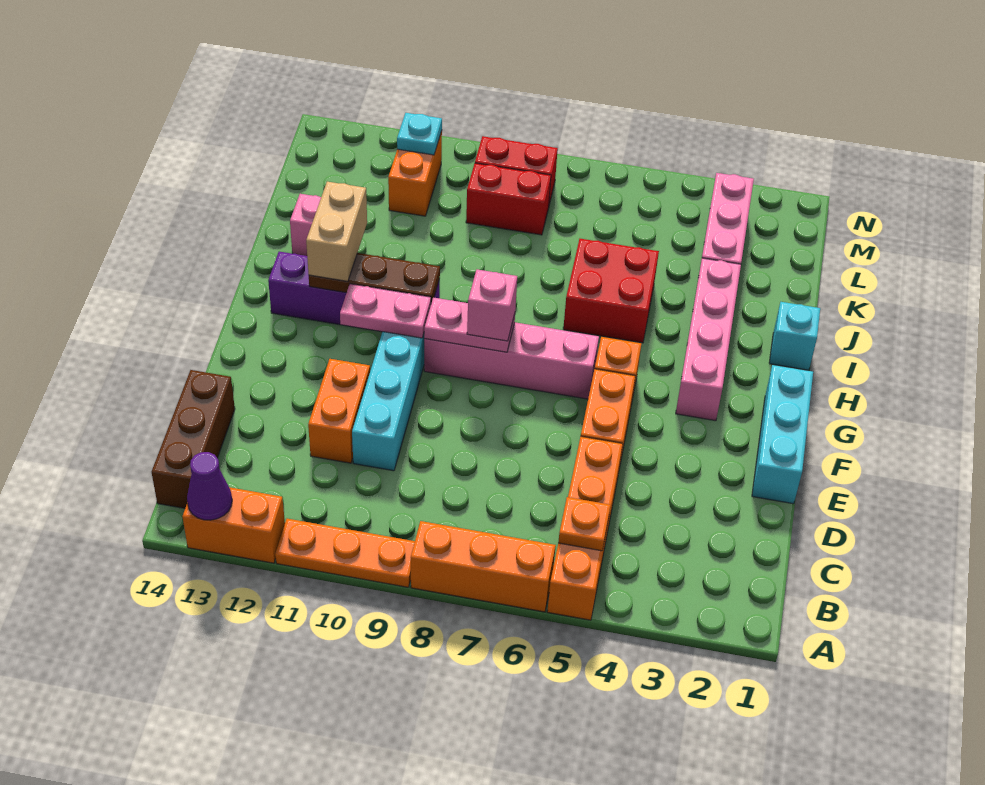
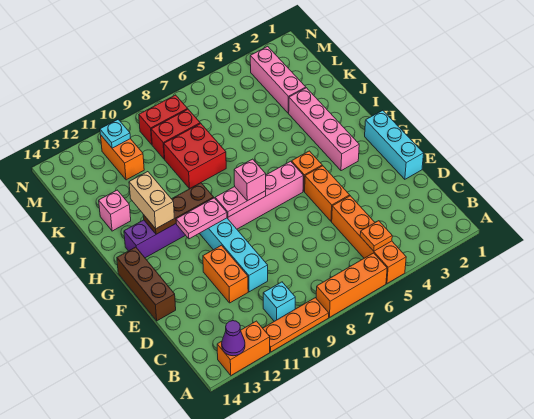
brown 1x3 brick [152,370,235,508] -> brown 1x3 brick moved to [117,247,176,321]
cyan 1x1 brick [769,302,820,370] -> cyan 1x1 brick moved to [263,282,295,321]
red 2x2 brick [563,239,659,343] -> red 2x2 brick moved to [164,123,226,189]

